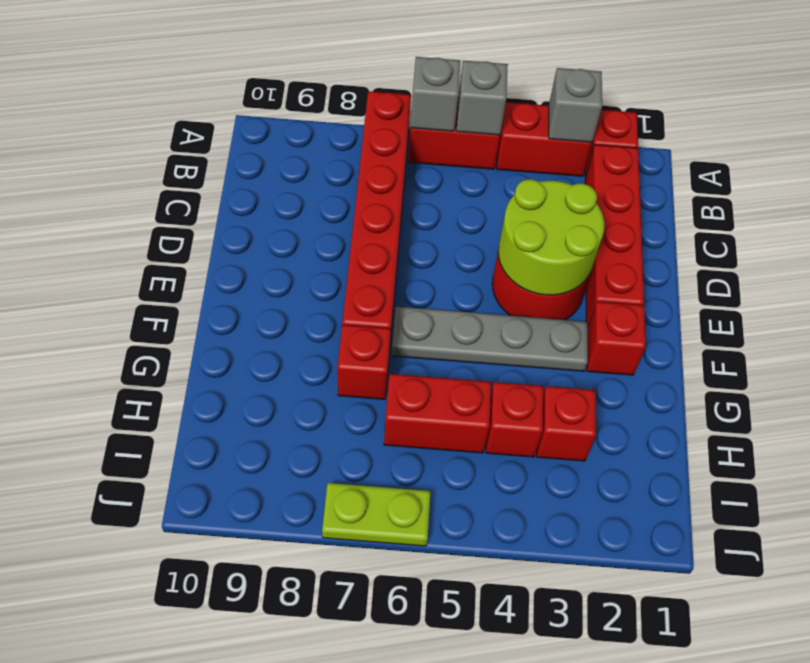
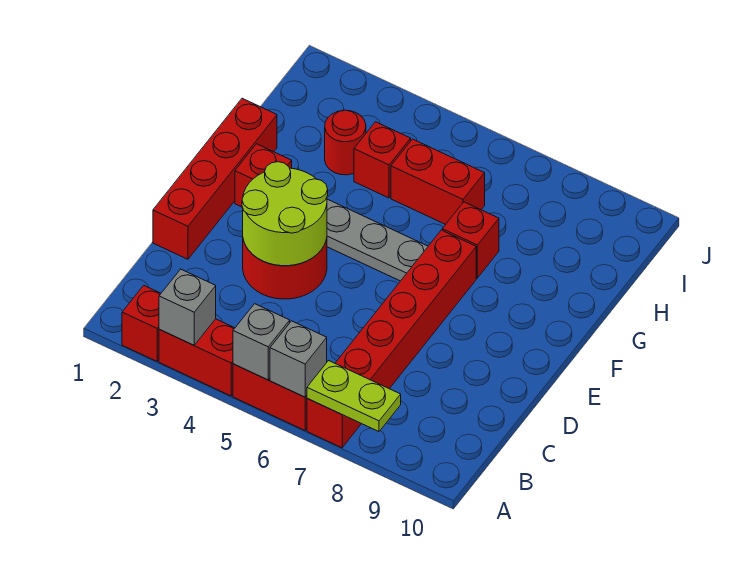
red 1x4 brick [585,145,644,328] -> red 1x4 brick moved to [153,98,277,259]
red 1x1 brick [537,386,596,461] -> red 1x1 round brick [325,110,366,175]
lime 1x2 plate [322,483,431,546] -> lime 1x2 plate moved to [307,361,401,432]

